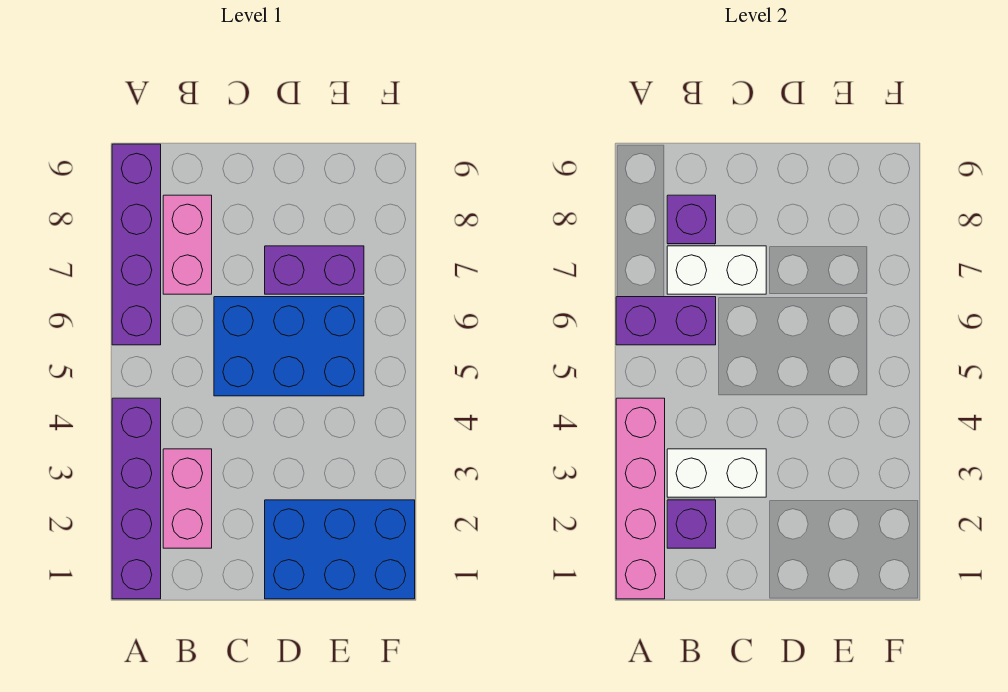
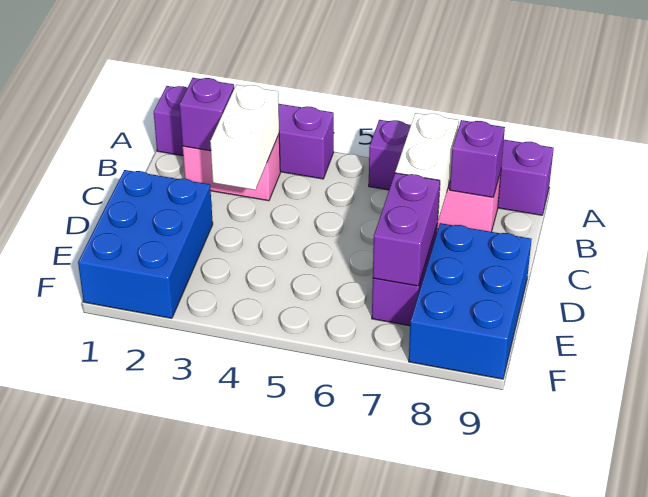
pink 1x4 brick [616,398,665,599] -> none
purple 1x2 brick [616,297,716,345] -> purple 1x2 brick moved to [373,173,440,286]
blue 2x3 brick [214,297,364,396] -> blue 2x3 brick moved to [409,223,532,379]

